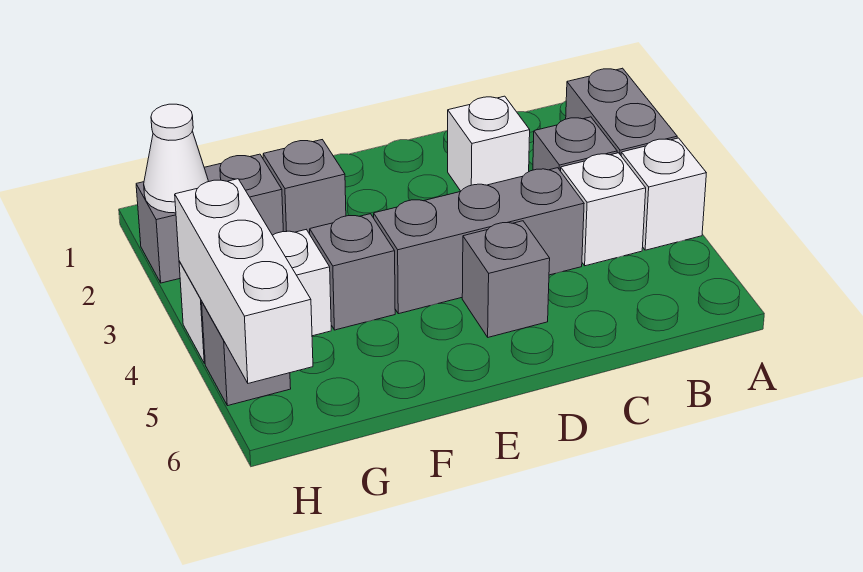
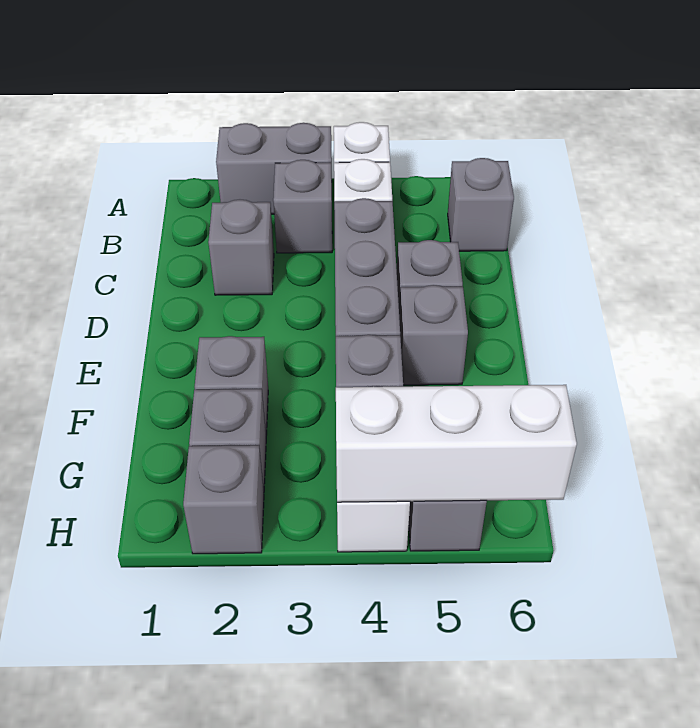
none -> grey 1x1 brick [448,158,514,251]
white 1x1 brick [448,96,530,191] -> grey 1x1 brick [208,200,274,295]
none -> grey 1x1 brick [399,285,468,385]
white 1x1 cone [144,104,208,213] -> none

